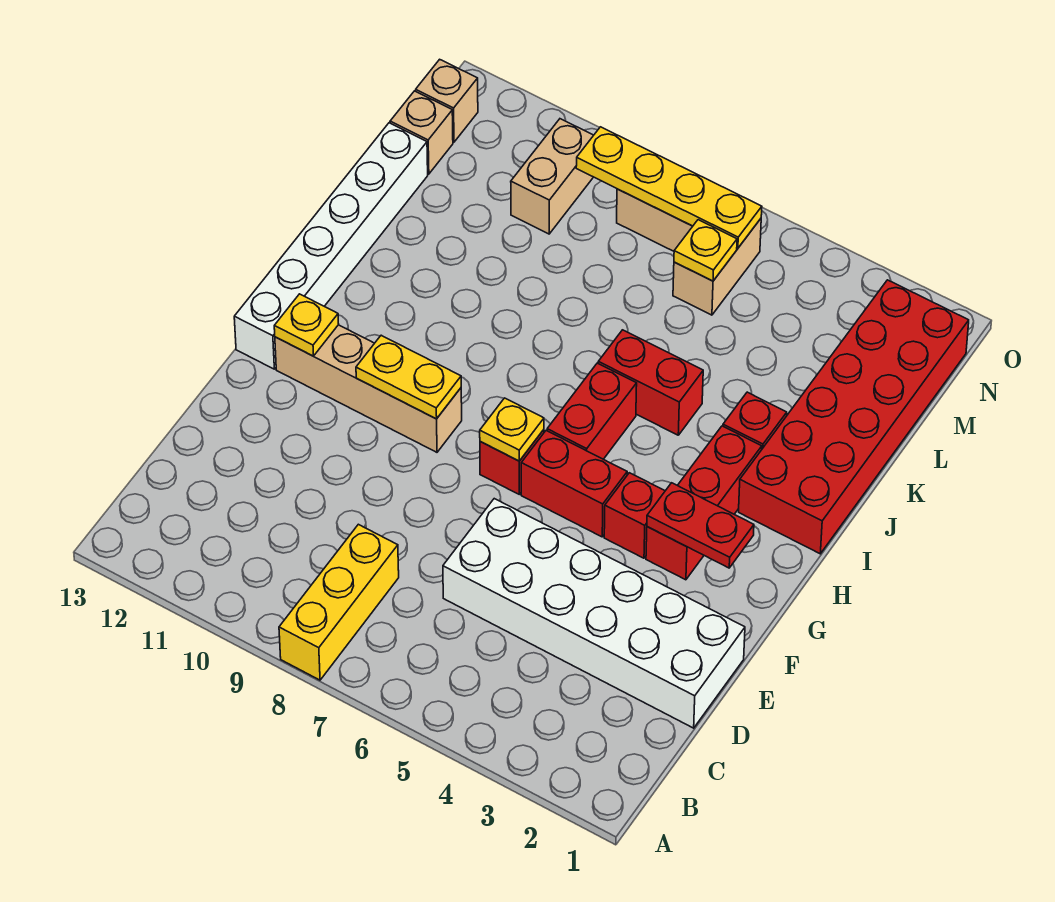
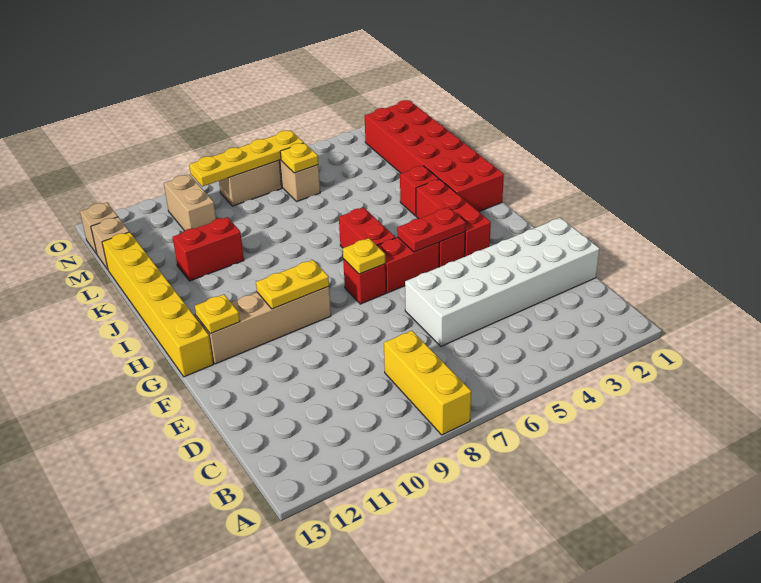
red 1x2 plate [647,483,754,568] -> red 1x2 plate moved to [397,207,466,252]
white 1x6 brick [234,123,428,369] -> yellow 1x6 brick [102,232,213,377]
red 1x2 brick [598,330,703,435] -> red 1x2 brick moved to [173,217,244,281]

